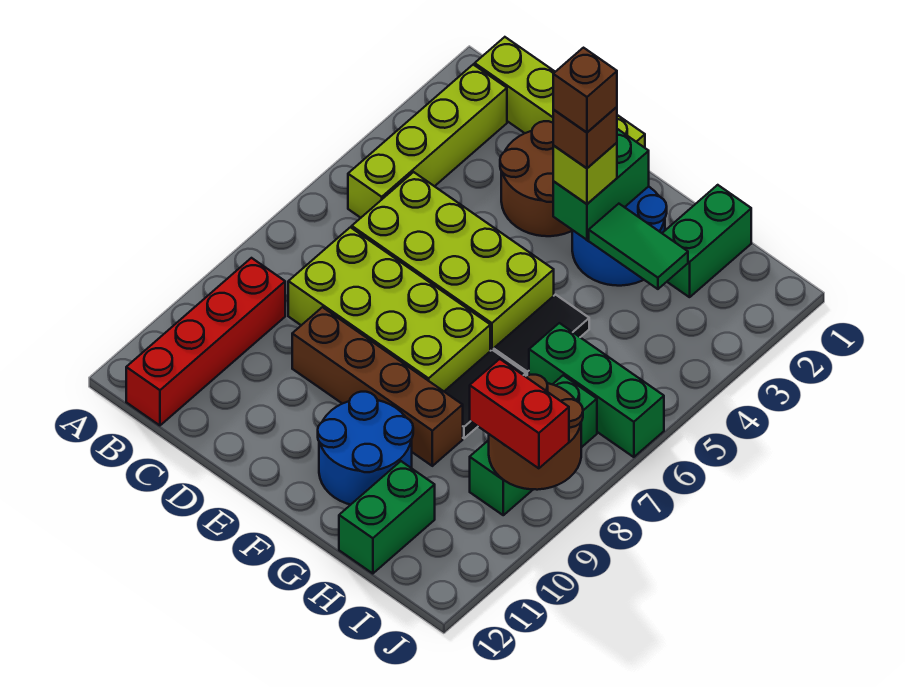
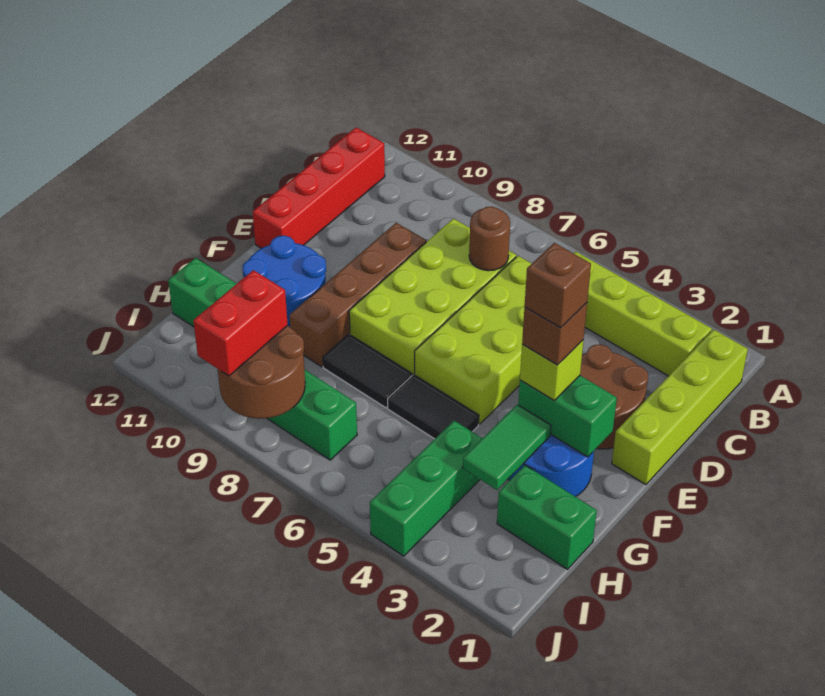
red 1x4 brick [126,258,285,425] -> red 1x4 brick turned to [253,128,385,248]
none -> brown 1x1 round brick [469,207,510,271]
green 1x3 brick [529,323,664,457] -> green 1x3 brick moved to [370,421,482,556]

